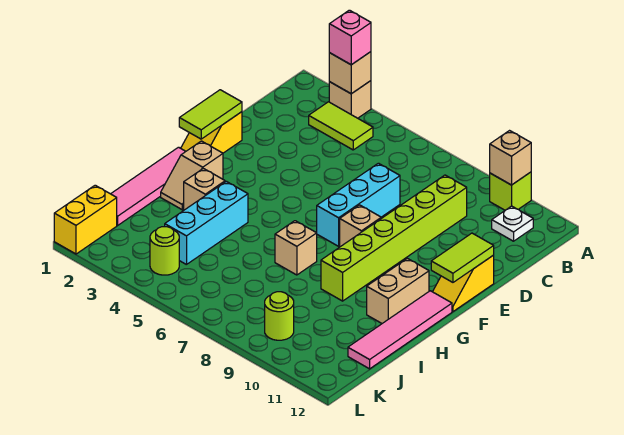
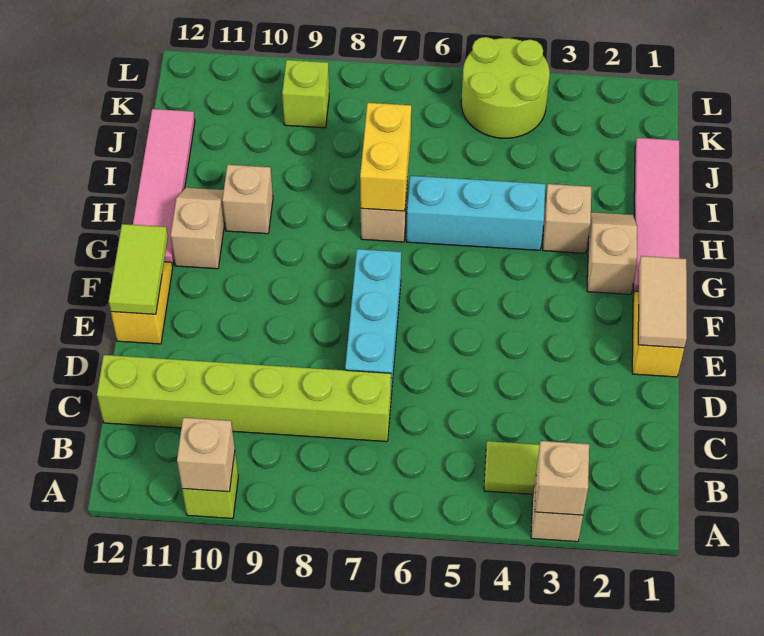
pink 1x1 brick [329,10,371,65] -> none
white 1x1 plate [492,206,533,241] -> none
lime 1x6 brick [321,175,467,301] -> lime 1x6 brick turned to [97,355,391,442]
lime 1x2 tile [179,90,242,139] -> tan 1x2 tile [638,256,687,348]
tan 1x1 brick [340,205,381,247] -> tan 1x1 brick moved to [222,165,273,234]
tan 1x2 brick [367,258,429,323] -> tan 1x2 slope [171,188,225,269]
cyan 1x3 brick [165,181,248,265] -> cyan 1x3 brick turned to [406,176,545,250]
yellow 1x2 brick [54,185,117,254] -> yellow 1x2 brick moved to [360,103,411,211]
lime 1x1 round brick [150,227,179,275] -> lime 2x2 round brick [461,37,550,138]
lime 1x1 round brick [265,292,294,340] -> lime 1x1 brick [282,60,329,128]

